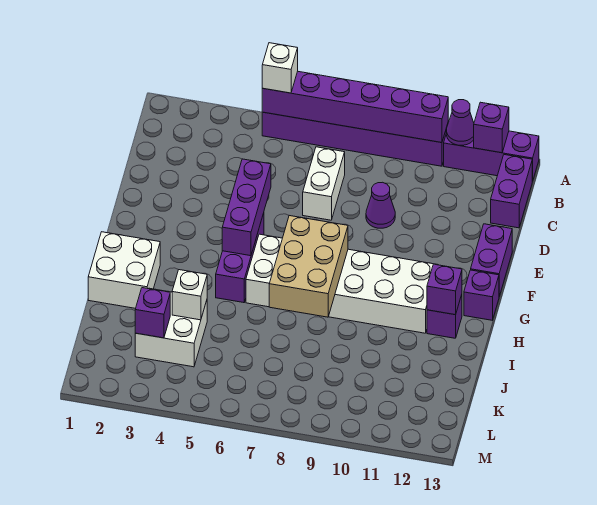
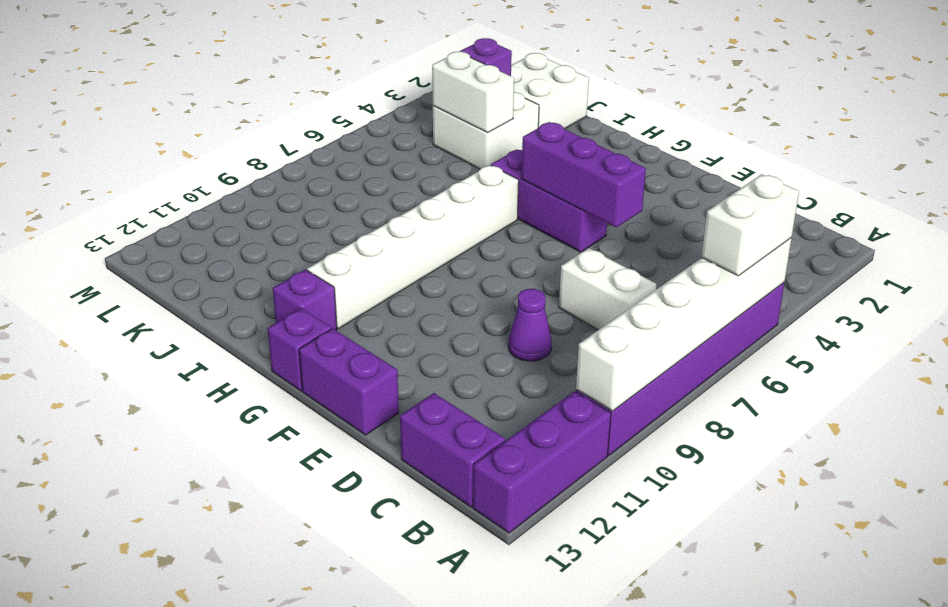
purple 1x6 brick [262,71,448,143] -> white 1x6 brick [576,238,792,411]
white 1x1 brick [262,43,298,93] -> white 1x2 brick [702,174,799,276]
purple 1x1 cone [446,100,474,145] -> none
purple 1x1 brick [474,102,509,153] -> none
white 2x6 brick [246,234,438,333] -> white 1x6 brick [307,165,519,328]
tan 2x3 brick [269,216,348,317] -> none
white 2x2 brick [88,232,160,308] -> white 2x2 brick moved to [511,53,589,129]
purple 1x1 brick [427,264,462,315] -> none
white 1x1 brick [172,270,207,320] -> white 1x2 brick [432,52,514,132]

